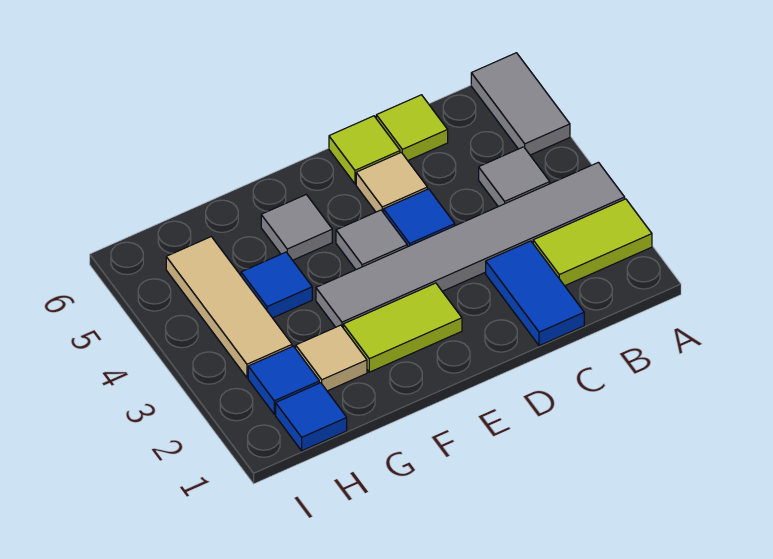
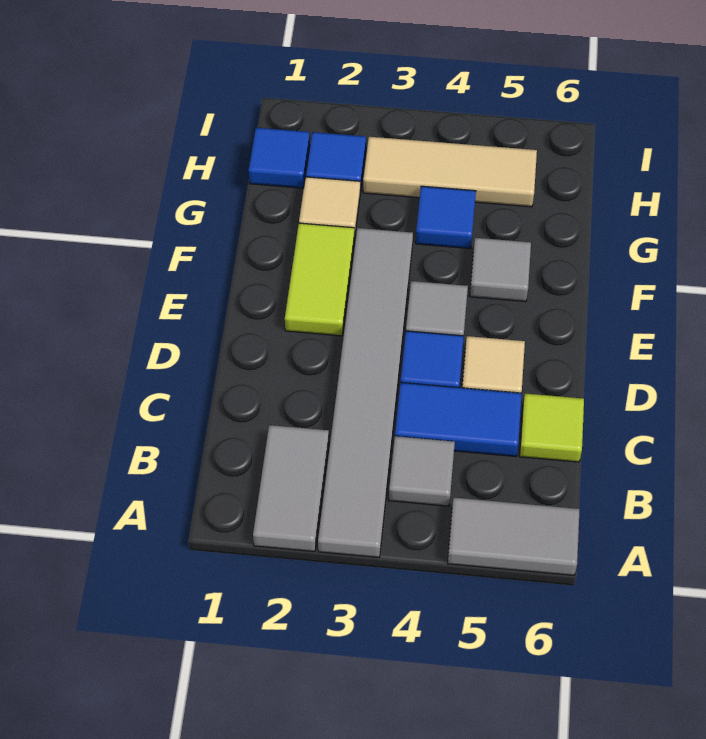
lime 1x2 tile [533,199,652,286] -> grey 1x2 tile [253,425,329,552]
blue 1x2 tile [486,241,584,346] -> blue 1x2 tile moved to [395,383,522,457]
lime 1x1 tile [329,116,400,184] -> none

